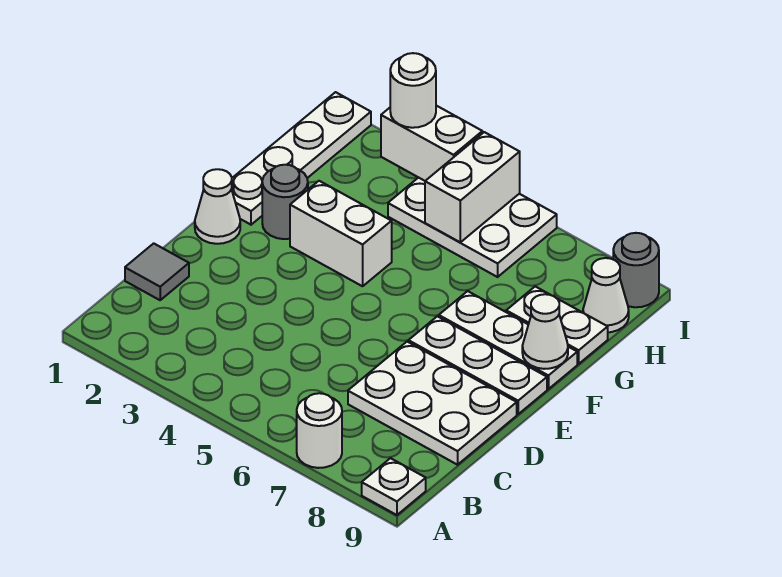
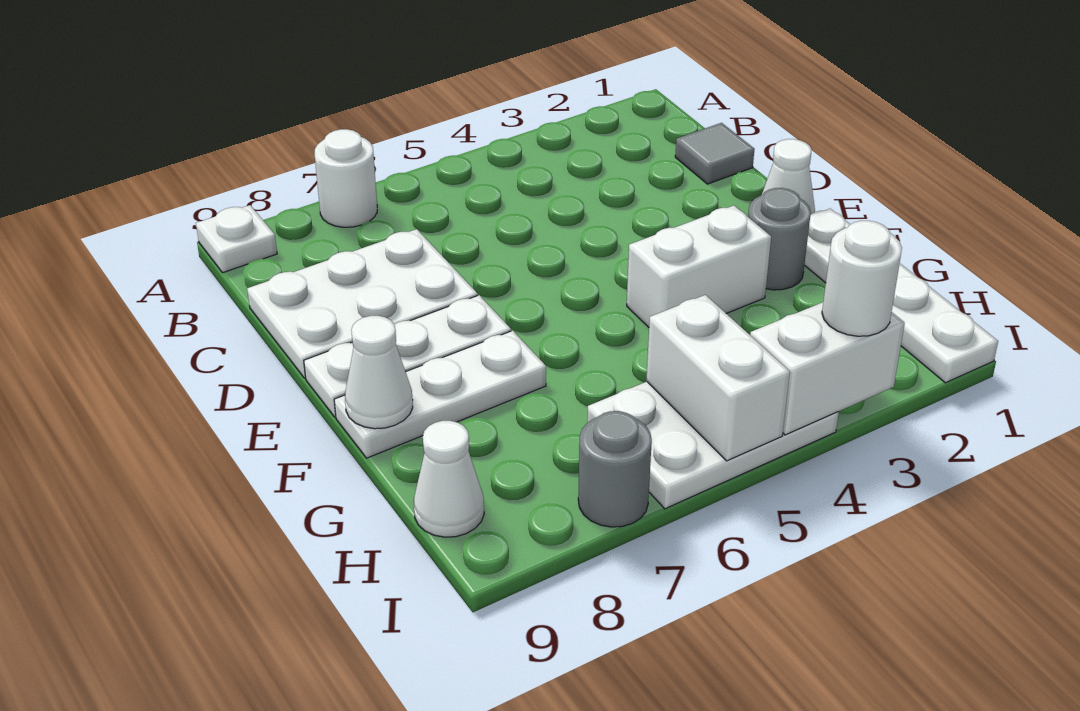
white 1x2 plate [506,287,608,364] -> none
grey 1x1 round brick [613,233,659,307] -> grey 1x1 round brick moved to [578,411,652,527]

